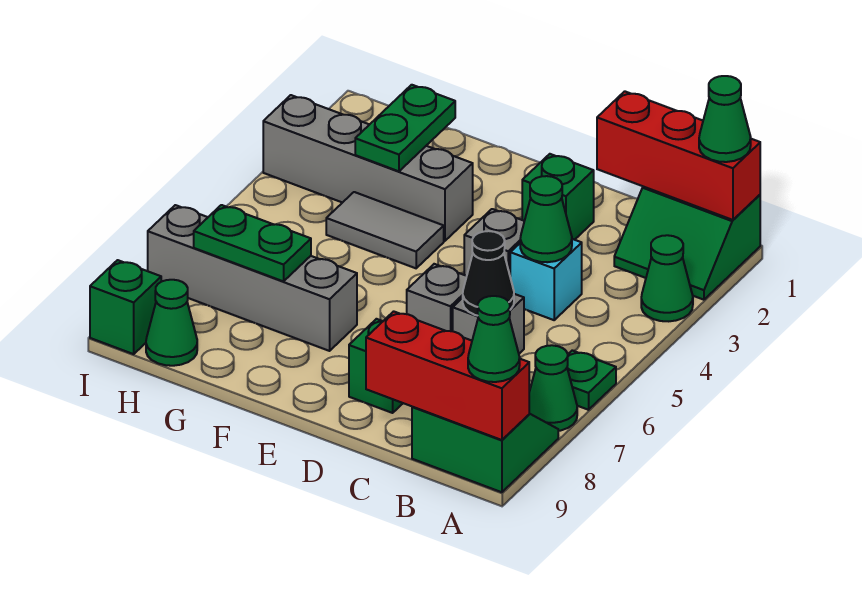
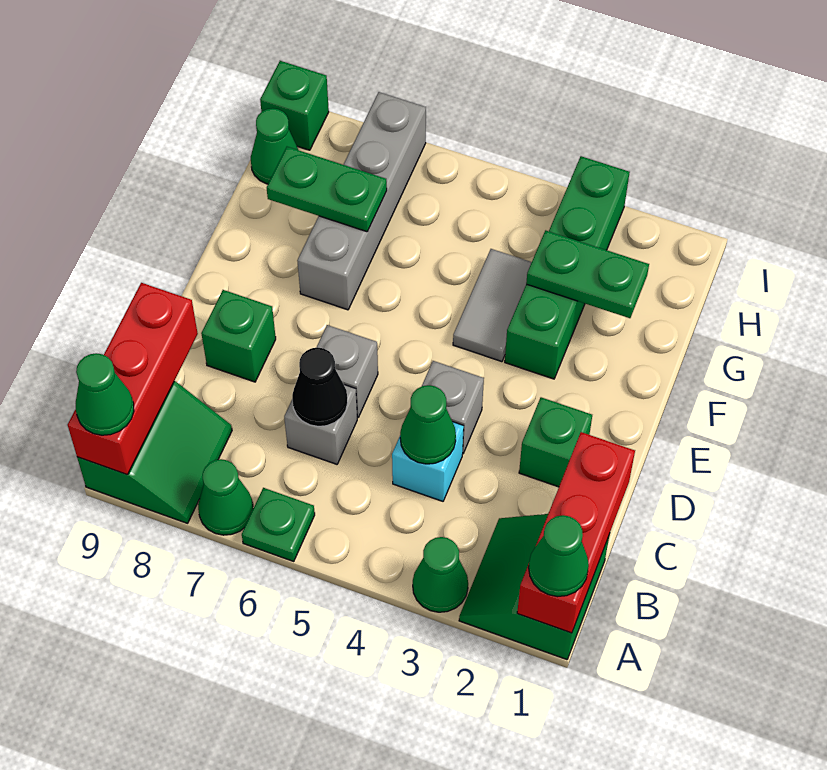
grey 1x4 brick [263,95,473,241] -> green 1x4 brick [505,156,630,379]
green 1x2 plate [194,205,311,281] -> green 1x2 plate turned to [267,147,387,232]

